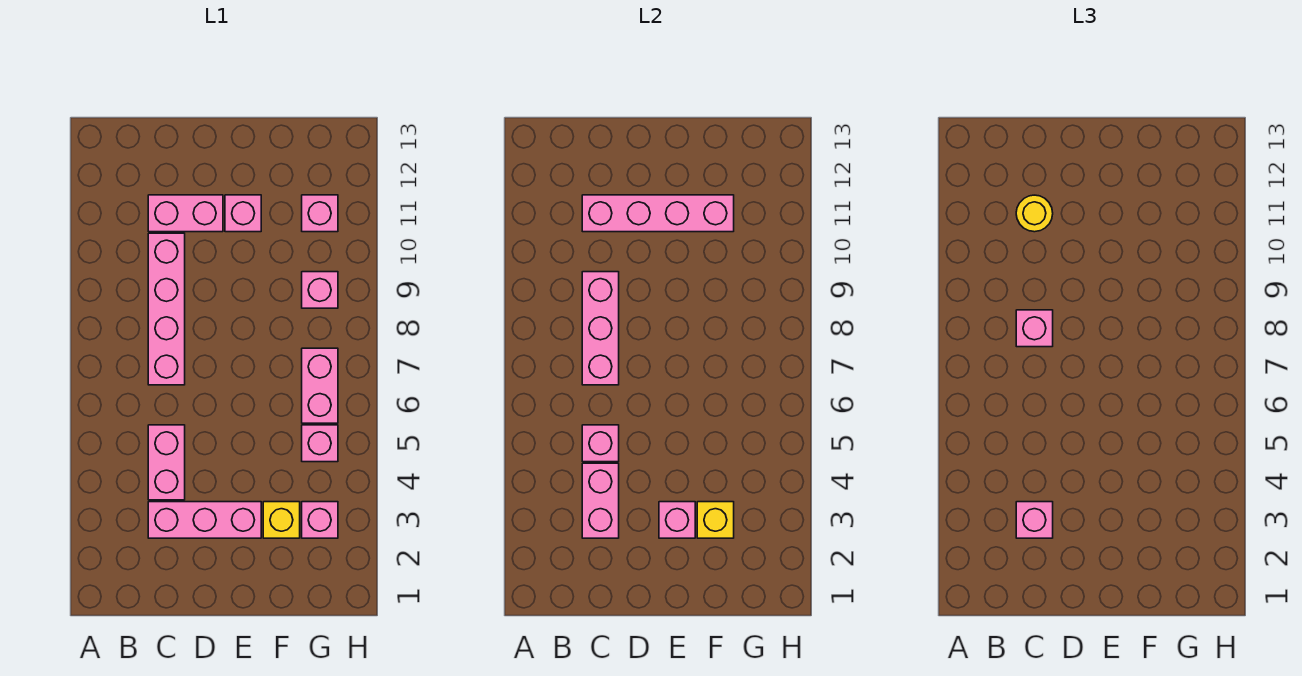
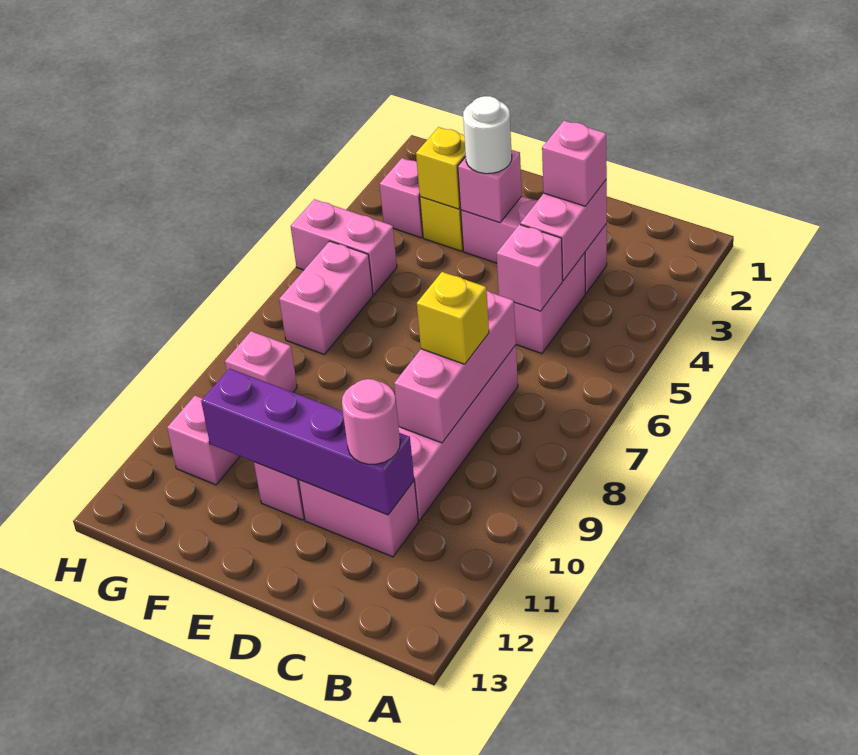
pink 1x1 brick [1016,310,1053,347] -> yellow 1x1 brick [417,272,489,364]
pink 1x4 brick [582,195,734,232] -> purple 1x4 brick [201,368,414,515]
yellow 1x1 round brick [1016,195,1053,232] -> pink 1x1 round brick [342,379,400,464]
none -> white 1x1 round brick [463,96,512,174]
pink 1x1 brick [302,425,338,462] -> pink 1x2 brick [291,199,397,294]

